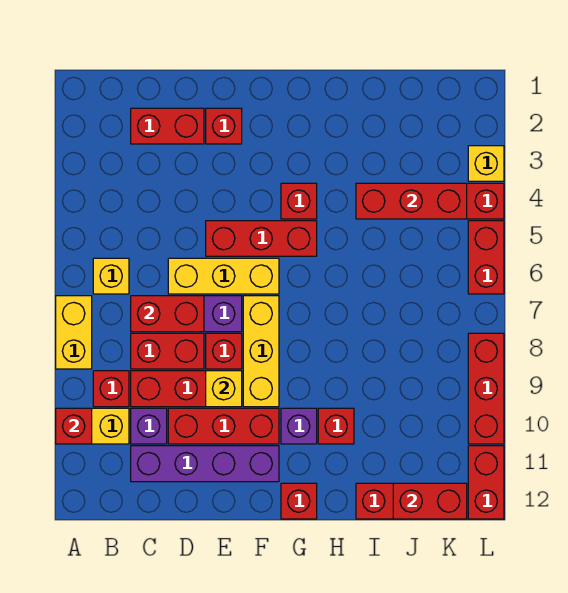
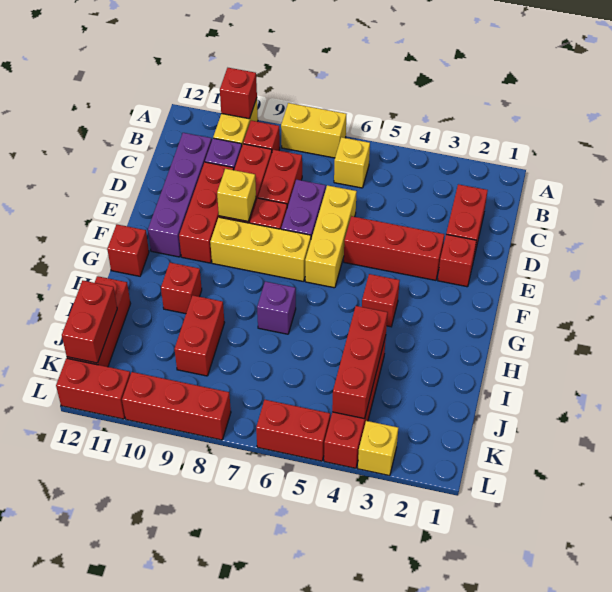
red 1x2 brick [131,296,204,332] -> red 1x2 brick moved to [174,296,225,376]
red 1x3 brick [206,221,317,256] -> red 1x3 brick turned to [344,216,444,280]
purple 1x1 brick [281,408,317,444] -> purple 1x1 brick moved to [257,281,296,334]

